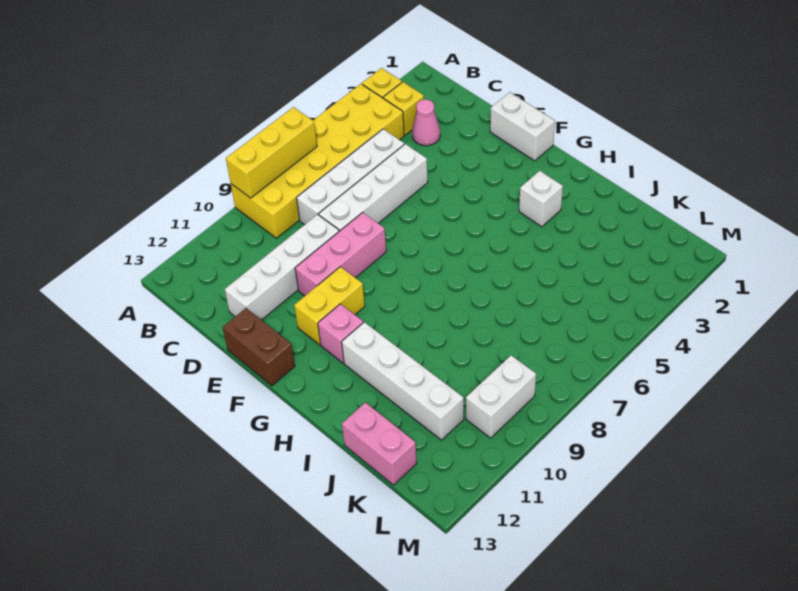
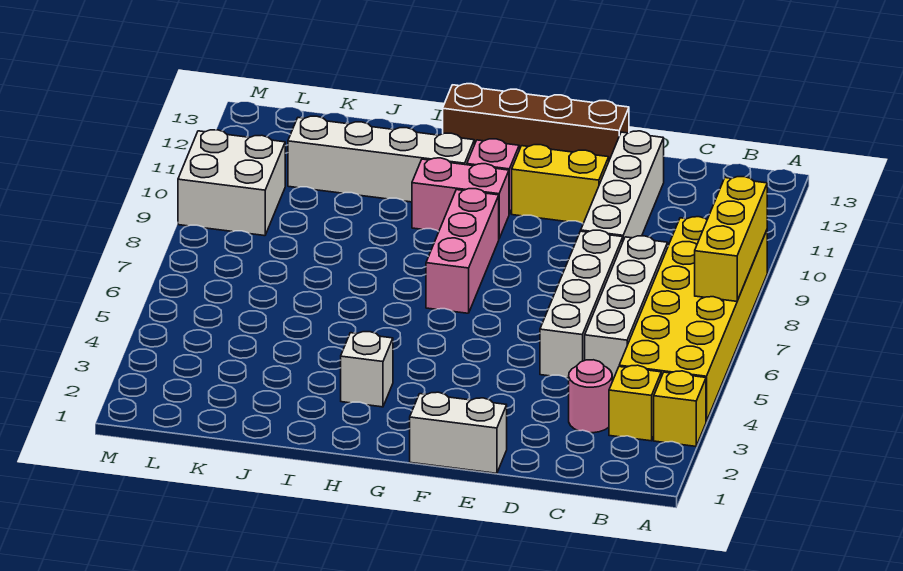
pink 1x1 cone [412,100,440,146] -> pink 1x1 round brick [569,360,612,433]
pink 1x3 brick [295,213,386,296] -> pink 1x3 brick moved to [426,189,499,313]
brown 1x2 brick [223,308,295,386] -> brown 1x4 brick [443,84,629,160]
yellow 1x2 brick [294,267,365,345] -> yellow 1x2 brick turned to [512,145,609,223]
pink 1x2 brick [342,403,417,485] -> pink 1x2 brick moved to [412,158,509,238]
white 1x2 brick [466,355,536,438] -> white 2x2 brick [178,130,285,236]

